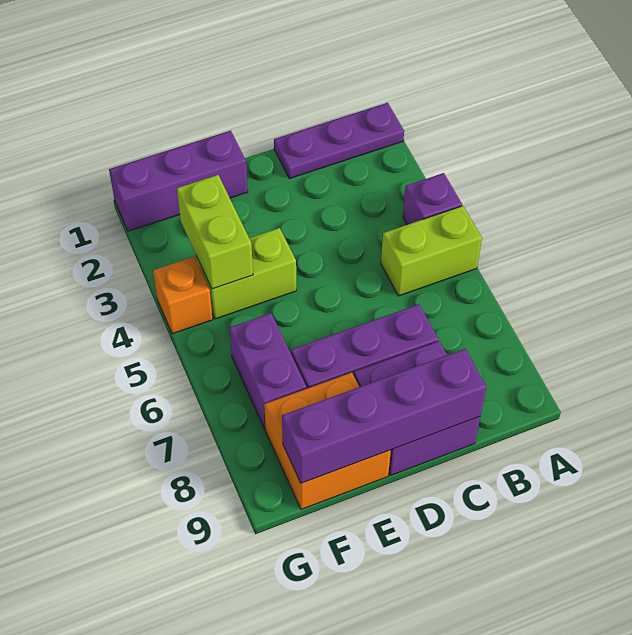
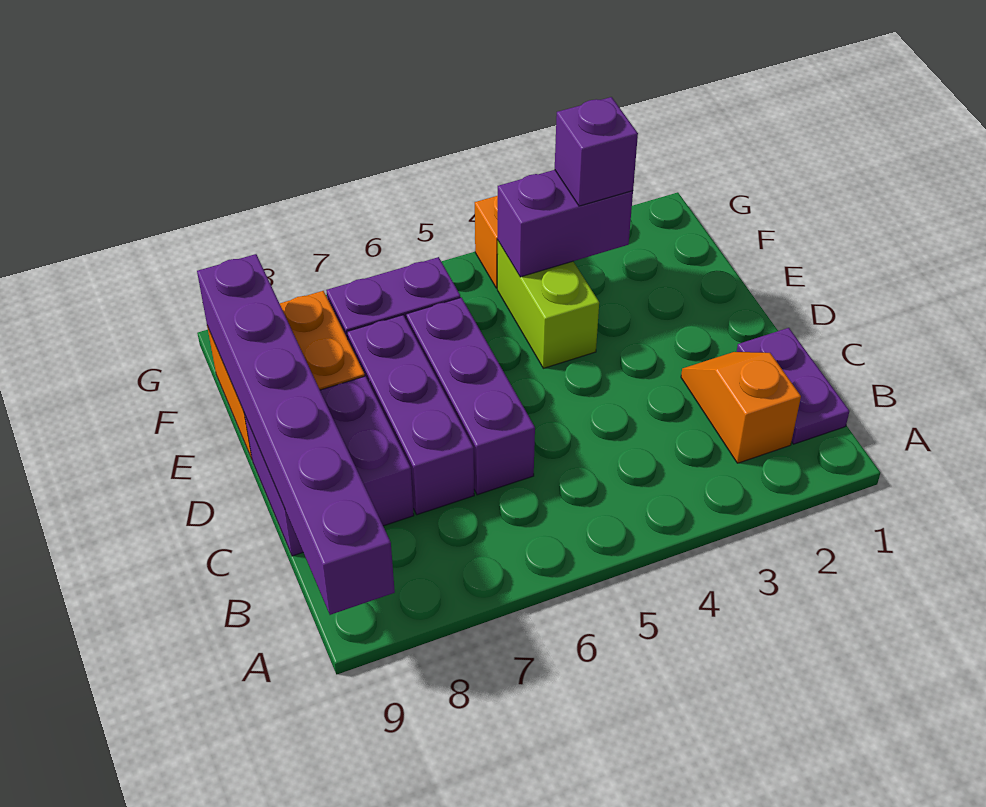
purple 1x3 plate [274,103,404,179] -> purple 1x2 plate [737,328,849,444]
purple 1x1 brick [403,173,462,225] -> purple 1x1 brick moved to [555,97,638,206]
lime 1x2 brick [381,206,482,296] -> none
none -> orange 1x2 slope [681,352,801,463]
purple 1x4 brick [282,349,486,483] -> purple 1x6 brick [197,254,395,615]
purple 1x3 brick [109,131,248,231] -> purple 1x3 brick moved to [406,297,535,495]
lime 1x2 brick [177,175,253,289] -> purple 1x2 brick [498,170,633,277]

